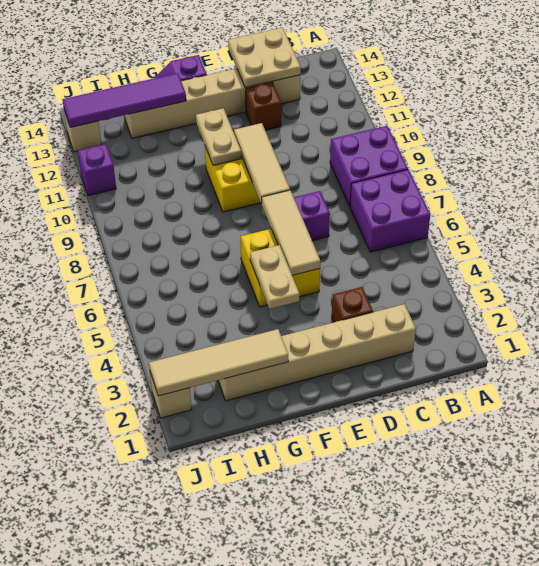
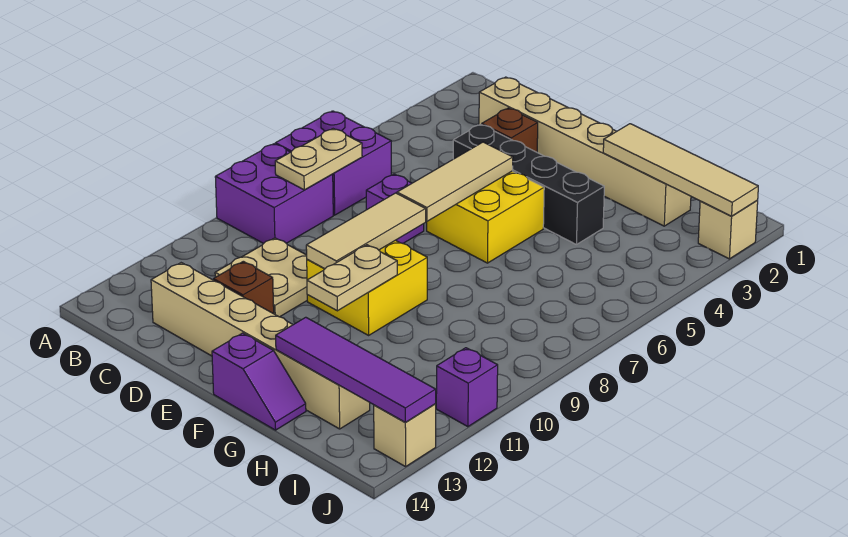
tan 2x2 plate [228,28,301,87] -> tan 2x2 plate moved to [215,238,307,317]
none -> black 1x4 brick [453,124,604,244]
tan 1x2 plate [250,245,300,309] -> tan 1x2 plate moved to [275,129,362,190]

